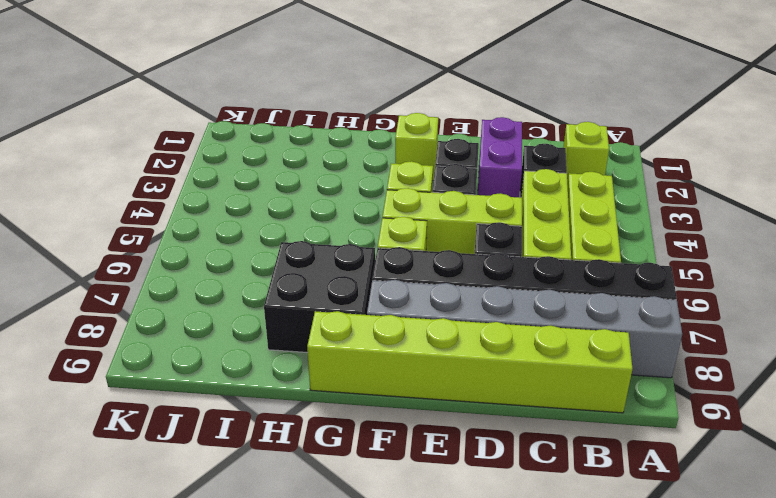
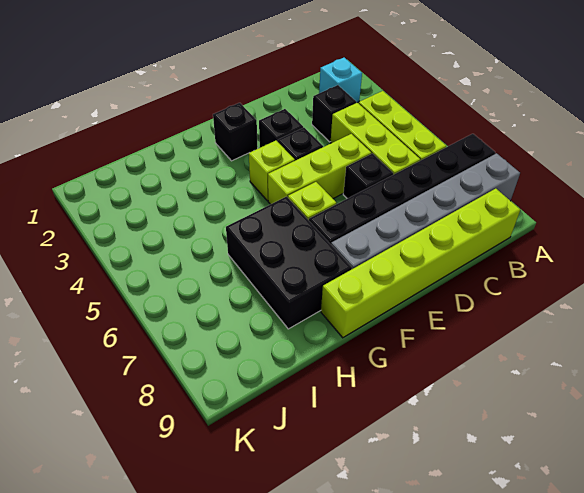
lime 1x1 brick [563,122,609,185] -> cyan 1x1 brick [319,58,362,103]
purple 1x2 brick [478,117,522,197] -> none
lime 1x1 brick [395,113,438,181] -> black 1x1 brick [213,103,258,161]
black 2x2 brick [264,241,375,353] -> black 2x3 brick [226,197,352,329]

